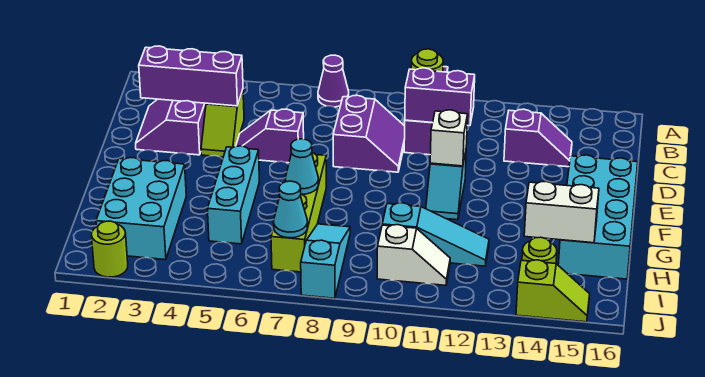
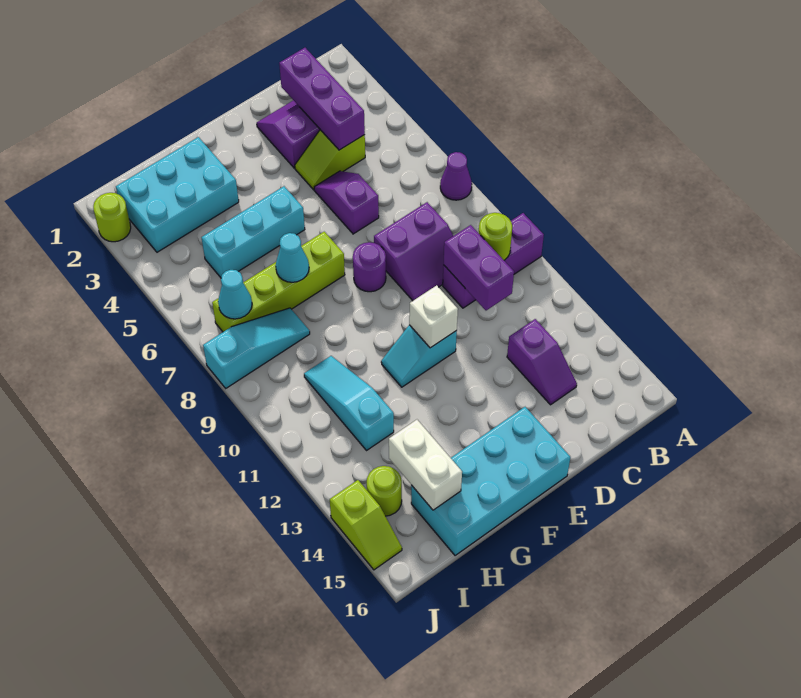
none -> purple 1x1 round brick [353,242,386,292]
cyan 1x3 slope [382,203,489,266] -> cyan 1x3 slope turned to [304,356,394,451]
white 1x2 slope [377,225,450,285] -> none

